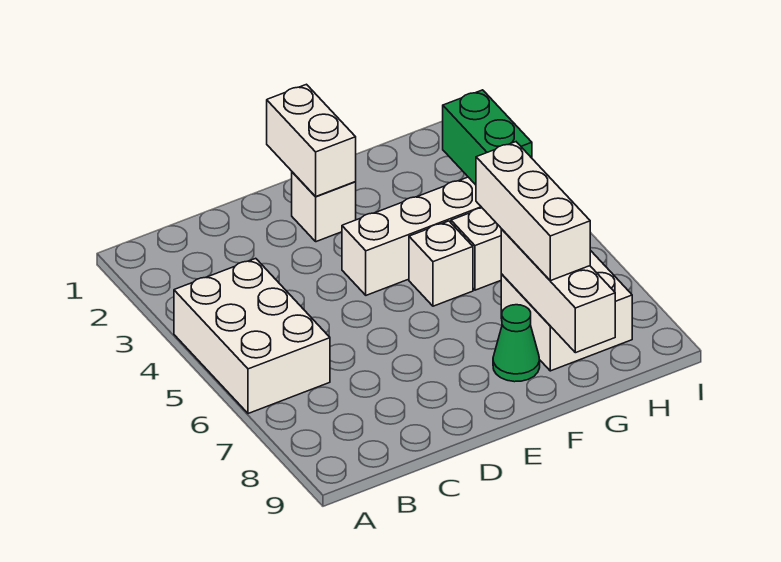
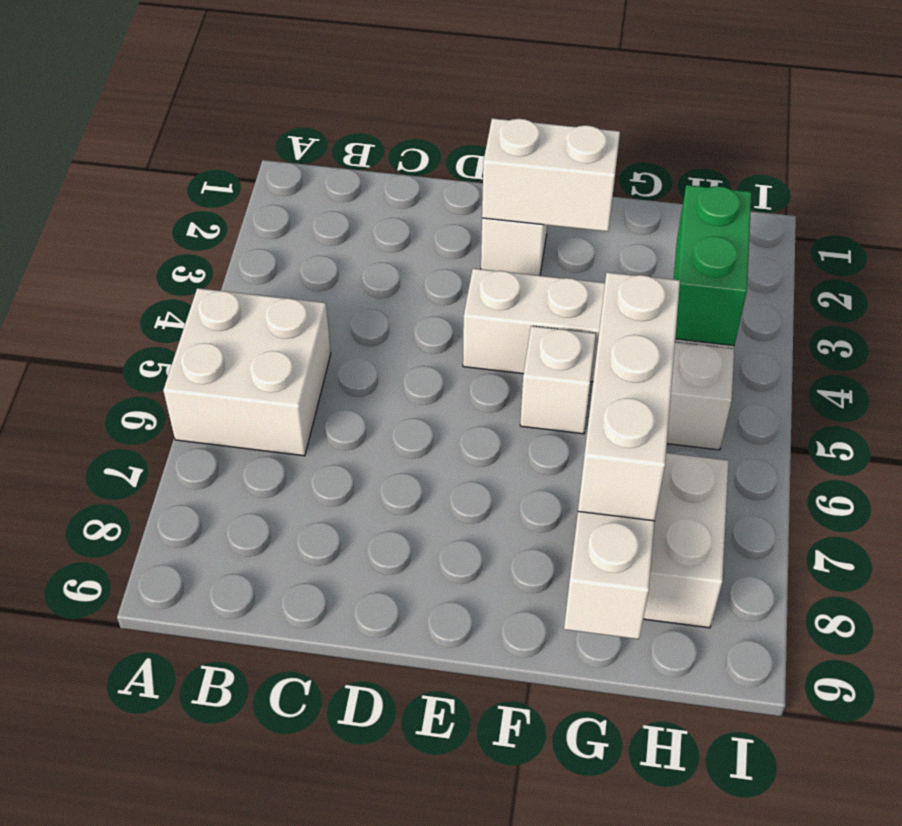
white 2x3 brick [174,258,330,414] -> white 2x2 brick [163,288,331,456]
white 1x2 brick [267,84,356,197] -> white 1x2 brick turned to [482,118,620,231]
green 1x1 cone [493,305,540,382] -> none

